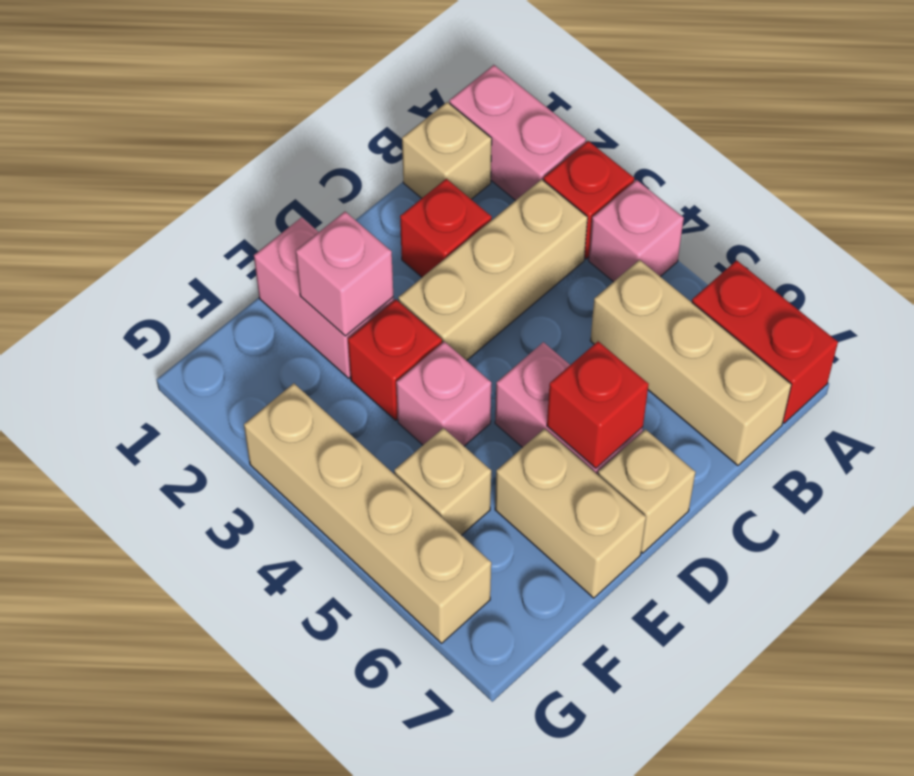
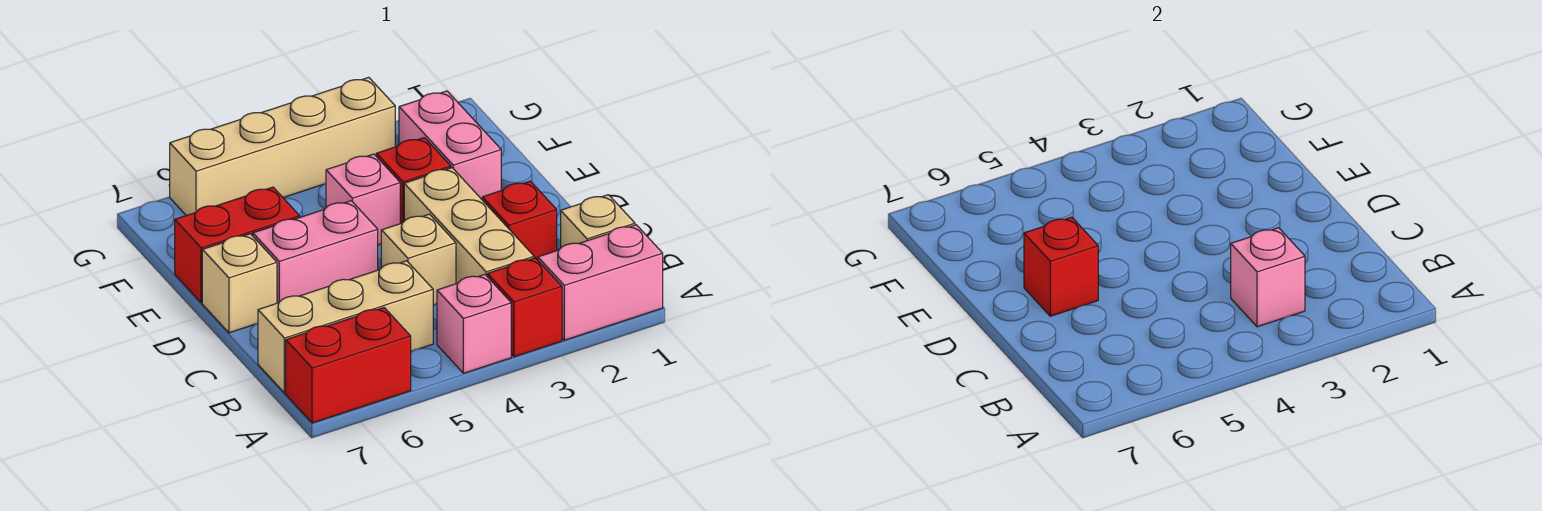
pink 1x2 brick [254,217,394,378] -> pink 1x2 brick turned to [399,91,501,199]
pink 1x1 brick [296,212,393,336] -> pink 1x1 brick moved to [1231,228,1305,327]
tan 1x2 brick [495,429,646,598] -> red 1x2 brick [175,187,300,303]
tan 1x1 brick [394,428,491,535] -> tan 1x1 brick moved to [381,214,456,305]

